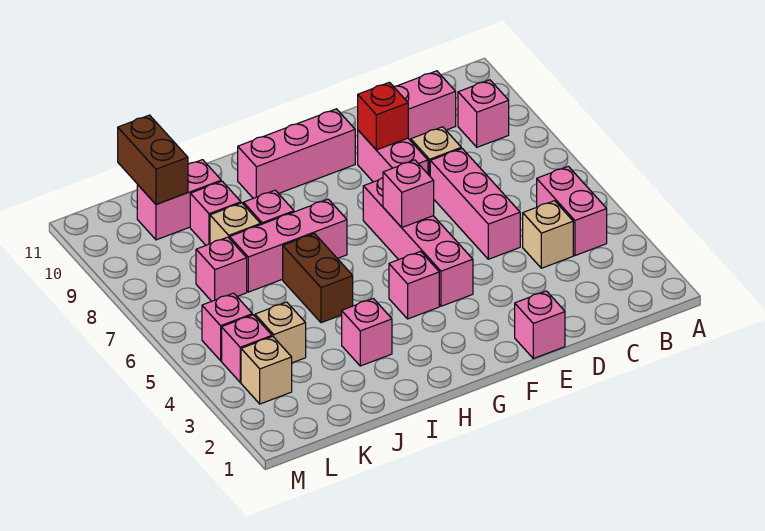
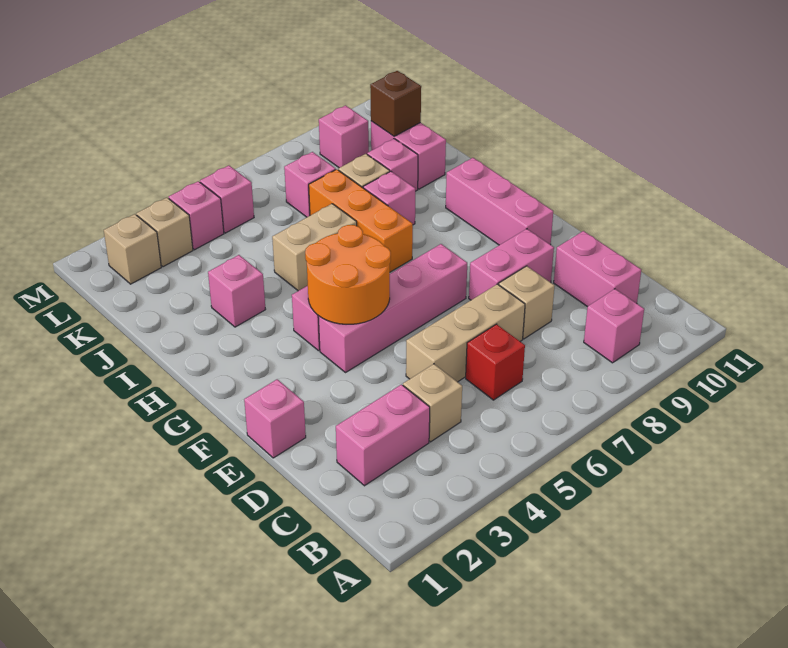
pink 1x2 brick [537,166,607,256] -> pink 1x2 brick moved to [336,385,430,486]
pink 1x3 brick [430,149,520,259] -> tan 1x3 brick [406,284,525,382]
red 1x1 brick [358,82,408,150] -> red 1x1 brick moved to [466,324,525,400]
none -> orange 2x2 round brick [305,225,391,324]
pink 1x1 brick [383,160,434,227] -> pink 1x1 brick moved to [319,105,369,168]
pink 1x3 brick [230,199,347,292] -> orange 1x3 brick [309,169,413,272]
brown 1x2 brick [283,234,353,323] -> tan 1x2 brick [272,204,357,291]
tan 1x1 brick [255,302,306,363] -> tan 1x1 brick moved to [104,214,161,284]
brown 1x2 brick [118,115,188,204] -> brown 1x1 brick [370,71,421,136]

